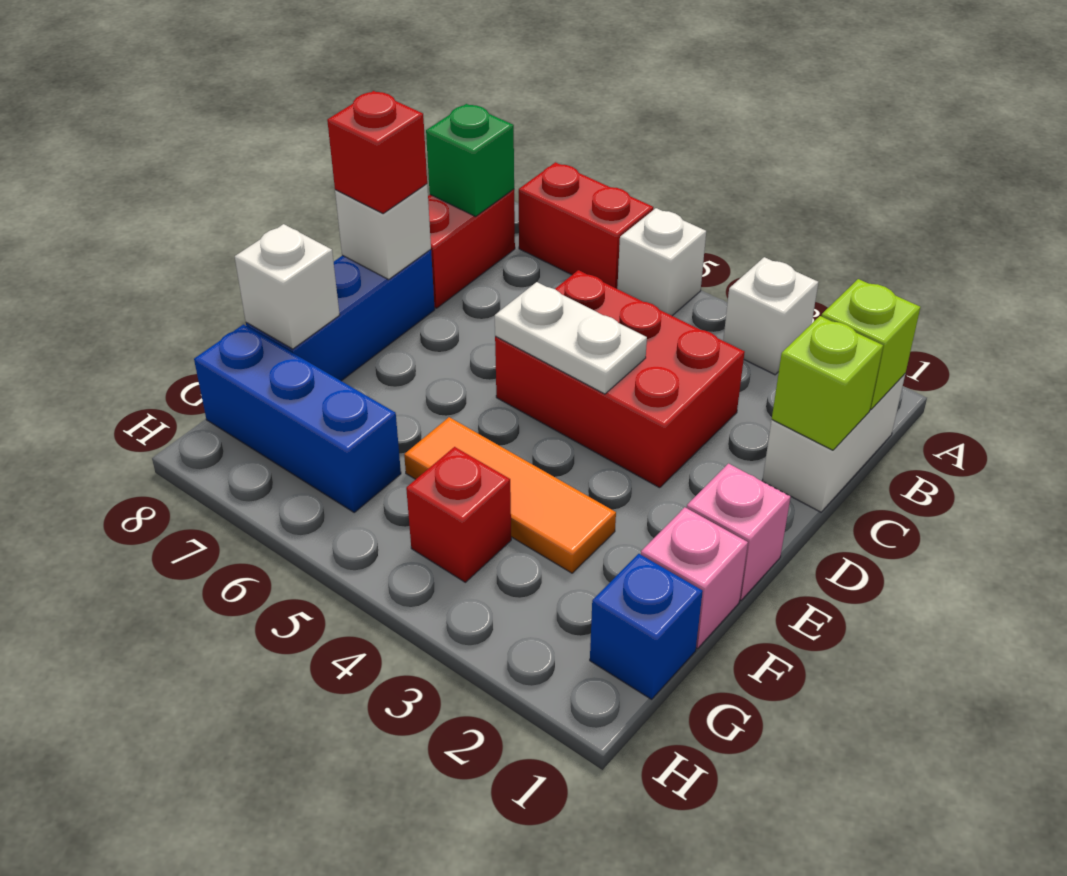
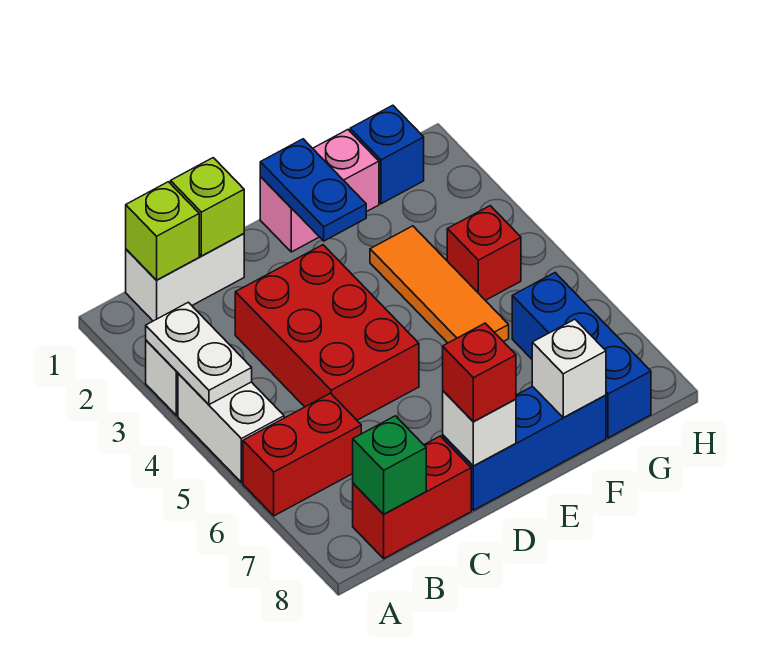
white 1x1 brick [617,208,706,316] -> white 1x2 brick [178,373,284,482]
red 1x2 brick [519,162,653,289] -> red 1x2 brick turned to [243,393,361,516]
white 1x2 plate [495,282,647,394] -> white 1x2 plate moved to [146,302,252,405]
none -> blue 1x2 plate [260,139,366,241]

